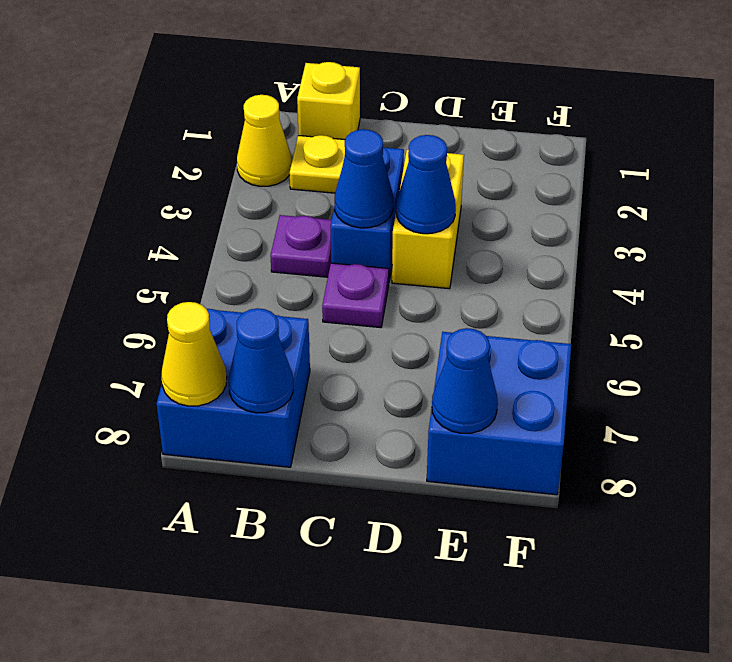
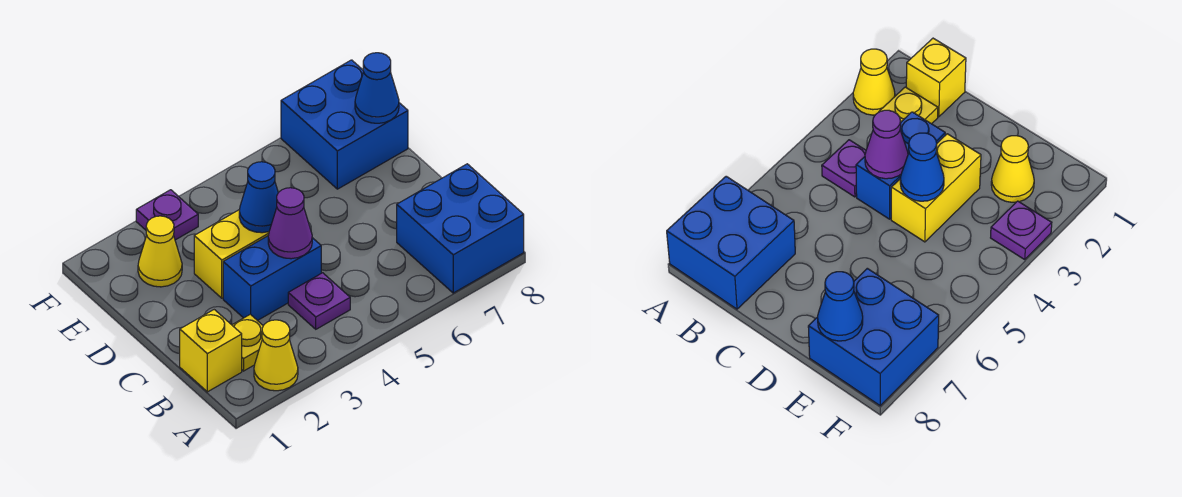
yellow 1x1 cone [161,302,227,406] -> yellow 1x1 cone moved to [138,216,182,287]
blue 1x1 cone [229,308,293,413] -> none
blue 1x1 cone [335,129,393,228] -> purple 1x1 cone [268,188,312,259]
purple 1x1 plate [322,263,389,328] -> purple 1x1 plate moved to [136,190,198,240]

